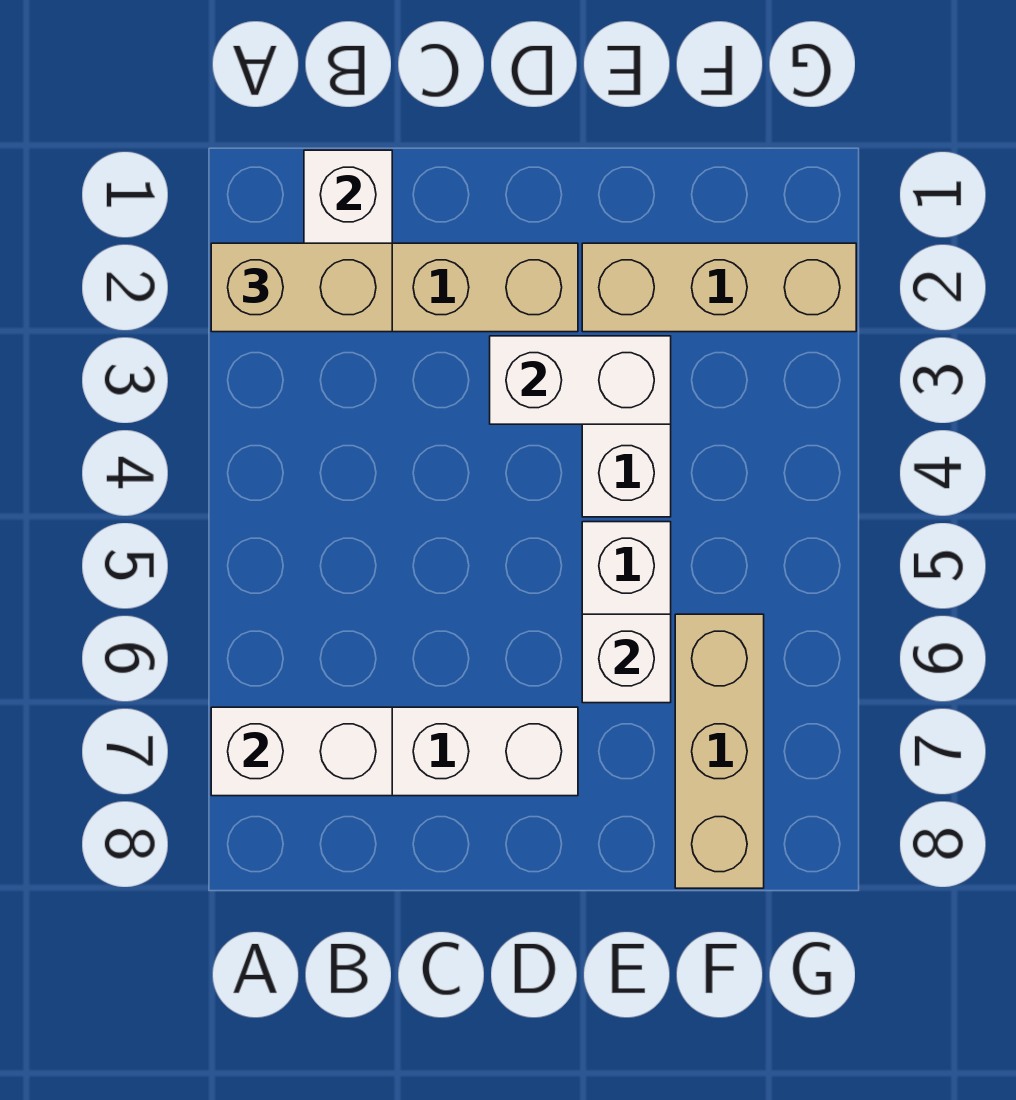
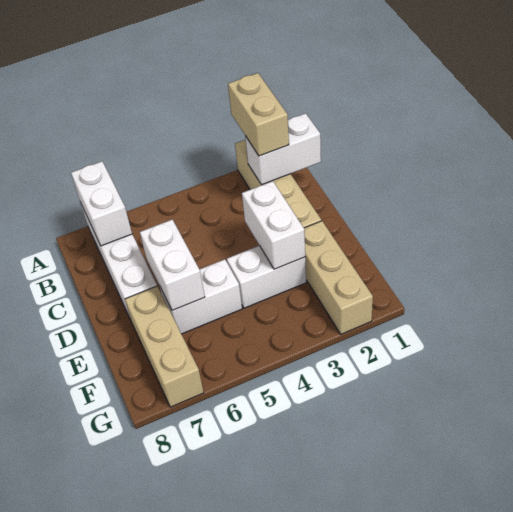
white 1x1 brick [582,614,671,703] -> white 1x2 brick [140,220,205,310]
tan 1x3 brick [675,614,764,888] -> tan 1x3 brick turned to [125,286,204,407]

